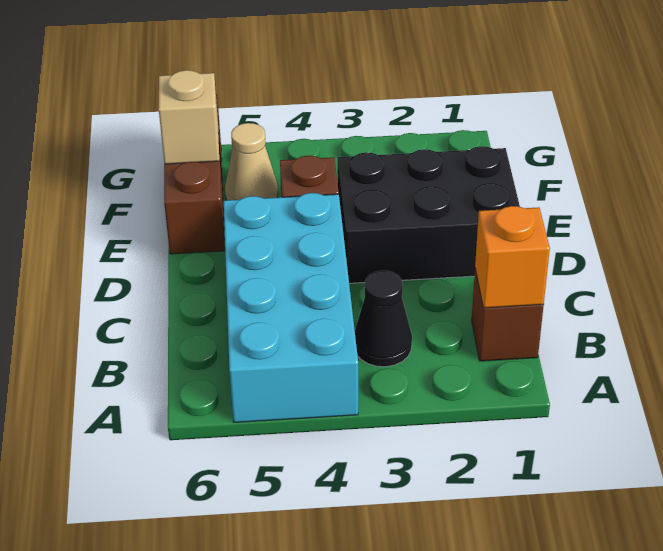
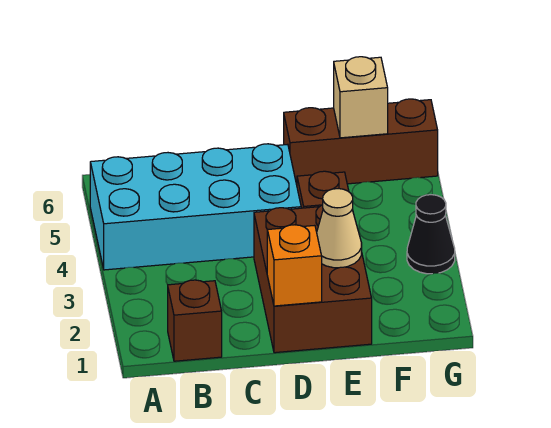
orange 1x1 brick [475,206,550,308] -> orange 1x1 brick moved to [267,225,322,306]
black 1x1 cone [355,271,412,367] -> black 1x1 cone moved to [407,195,455,274]
black 2x3 brick [337,146,520,283] -> brown 2x3 brick [254,205,372,353]
tan 1x1 cone [225,123,278,200] -> tan 1x1 cone moved to [317,189,362,268]

